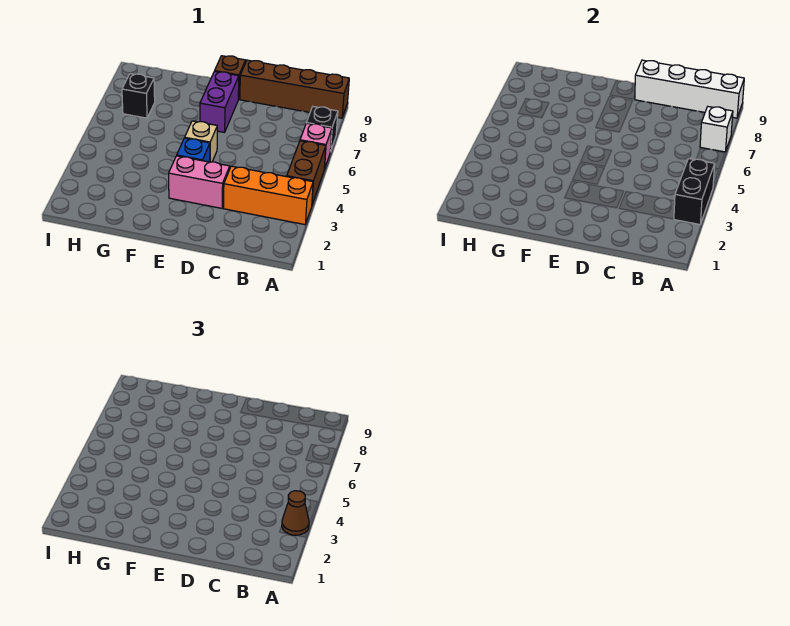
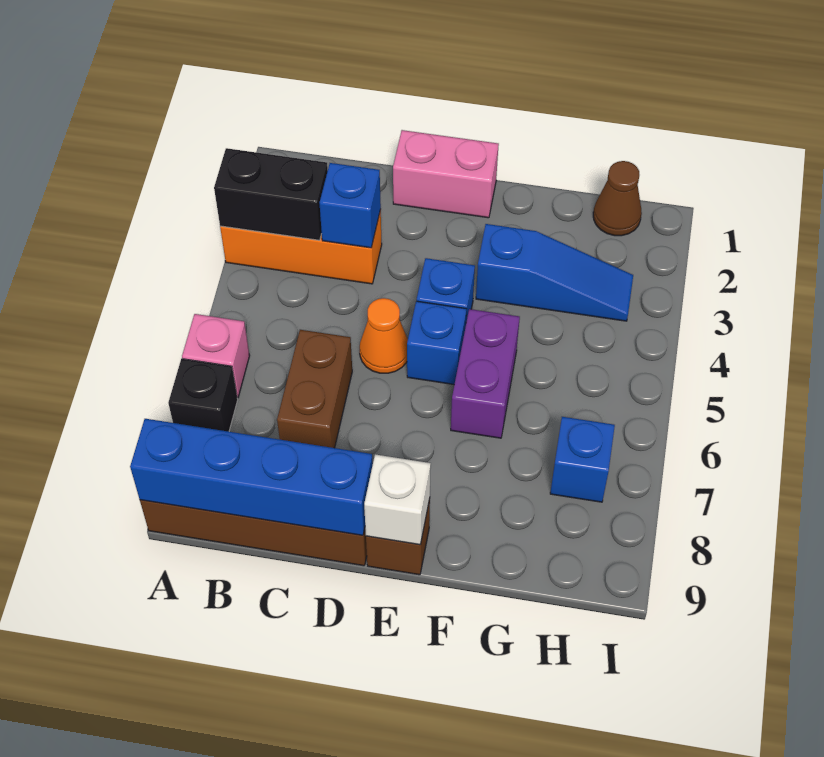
black 1x2 brick [674,159,715,225] -> black 1x2 brick turned to [214,148,328,240]
brown 1x1 cone [282,491,309,535] -> brown 1x1 cone moved to [593,161,642,236]
brown 1x2 brick [287,141,326,204] -> brown 1x2 brick moved to [277,330,352,448]
white 1x1 brick [700,107,733,152] -> white 1x1 brick moved to [364,454,431,545]
white 1x4 brick [635,60,744,118] -> blue 1x4 brick [130,419,373,535]
none -> blue 1x1 brick [320,163,381,248]
pink 1x2 brick [169,156,230,208] -> pink 1x2 brick moved to [393,130,499,218]
none -> orange 1x1 cone [360,298,408,373]
tan 1x1 brick [185,121,217,162] -> blue 1x1 brick [407,301,466,384]
purple 1x2 brick [200,71,239,132] -> purple 1x2 brick moved to [451,309,520,438]
none -> blue 1x3 slope [476,224,633,321]
black 1x1 brick [122,74,155,118] -> blue 1x1 brick [550,417,615,502]

